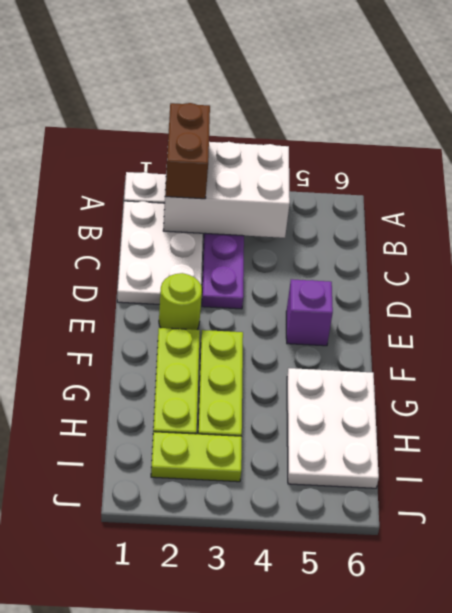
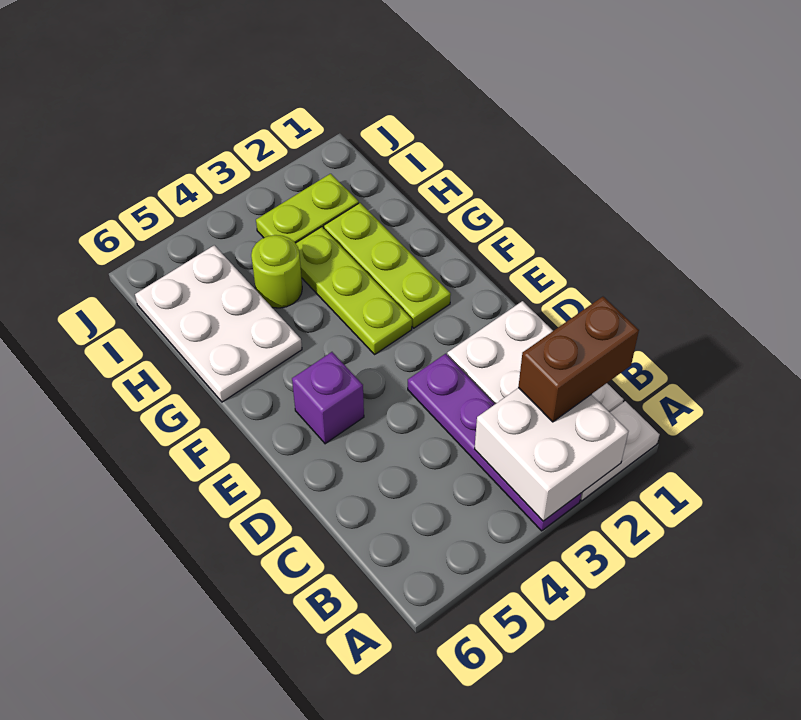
white 2x3 brick [163,142,290,238] -> white 2x2 brick [475,388,628,521]
brown 1x2 brick [165,103,210,199] -> brown 1x2 brick turned to [518,297,639,422]
lime 1x1 round brick [159,273,202,330] -> lime 1x1 round brick moved to [251,235,302,308]

